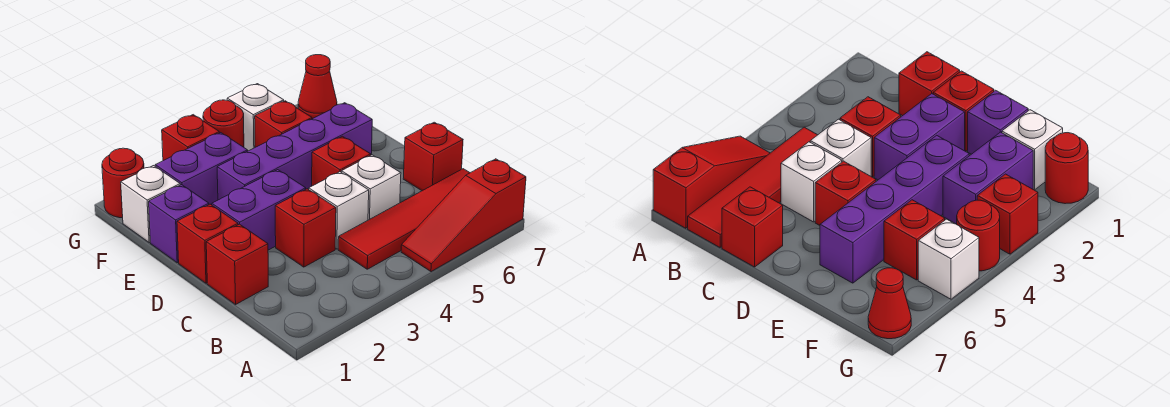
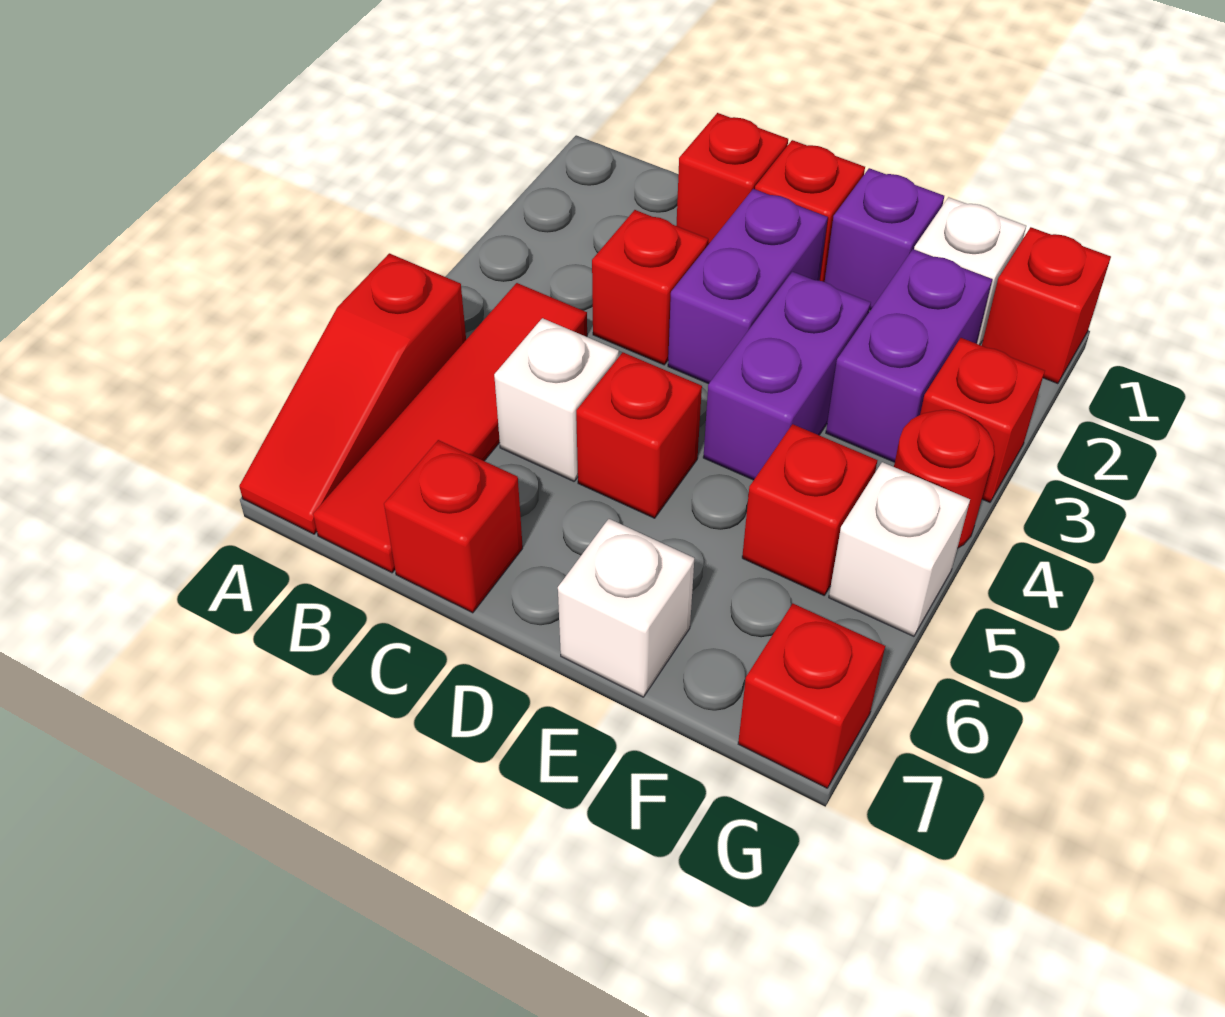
red 1x3 slope [401,159,526,272] -> red 1x3 slope turned to [239,253,466,534]
white 1x1 brick [309,172,369,249] -> white 1x1 brick moved to [558,519,694,697]
purple 1x4 brick [217,103,372,200] -> purple 1x2 brick [703,272,871,480]
red 1x1 round brick [102,148,144,218] -> red 1x1 brick [982,227,1111,384]
red 1x1 cone [298,55,337,119] -> red 1x1 brick [738,604,885,788]

